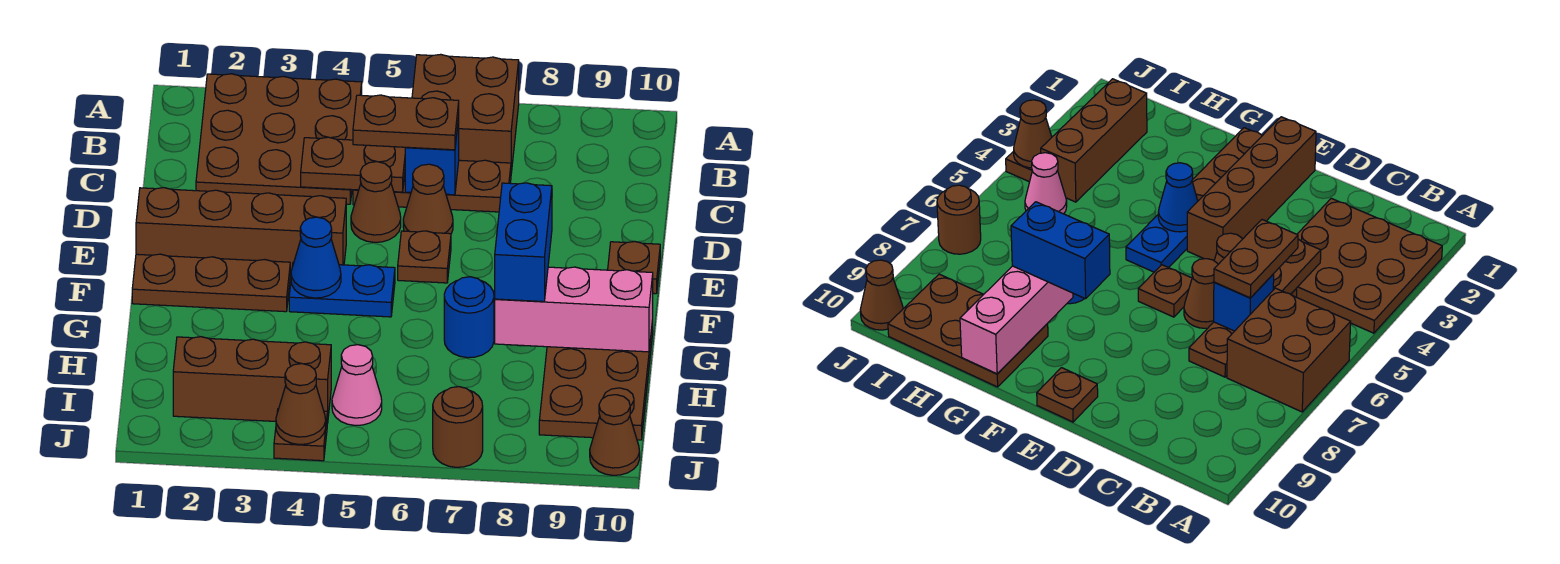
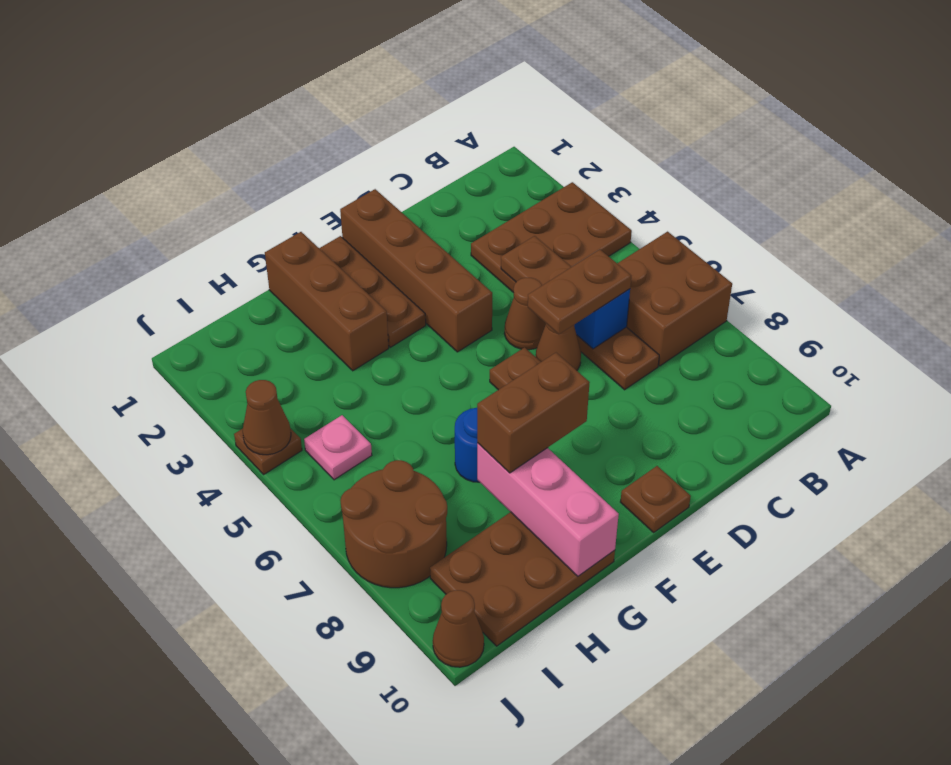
brown 3x3 plate [196,74,362,204] -> brown 2x3 plate [471,182,632,293]
brown 1x2 plate [353,95,459,150] -> brown 1x2 plate turned to [528,250,631,334]
blue 1x2 plate [289,262,395,317] -> none
blue 1x1 cone [291,217,341,298] -> none
blue 1x2 brick [495,183,552,302] -> brown 1x2 brick [477,353,590,473]
brown 1x3 brick [173,337,331,424] -> brown 1x3 brick moved to [265,232,389,371]
pink 1x1 cone [332,345,382,425] -> pink 1x1 plate [304,415,372,480]
brown 1x1 round brick [433,387,483,467] -> brown 2x2 round brick [340,460,447,588]

